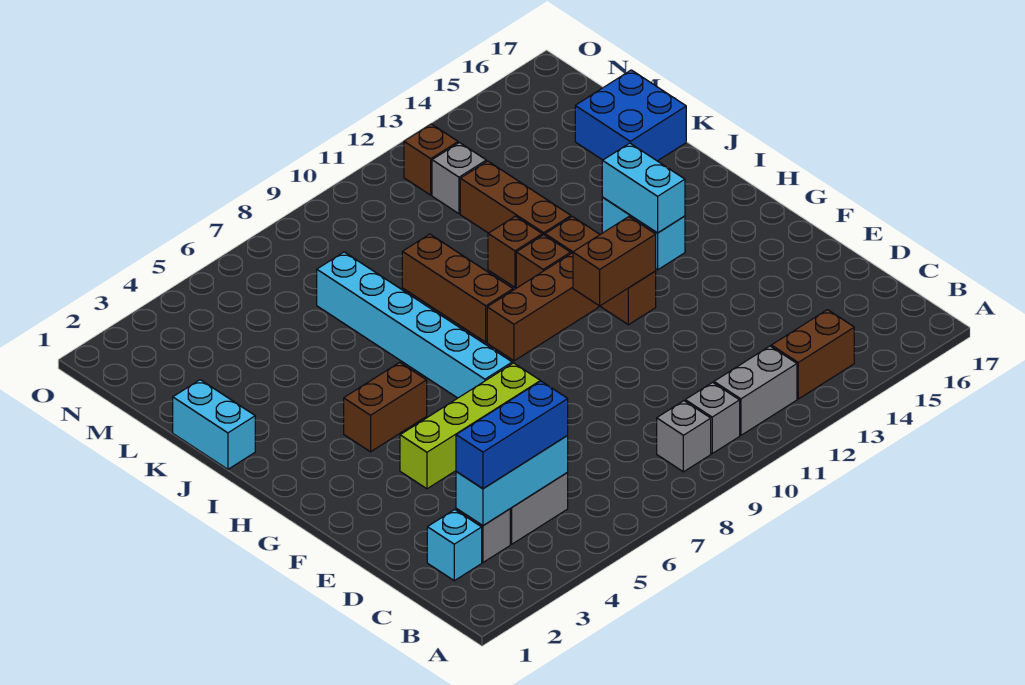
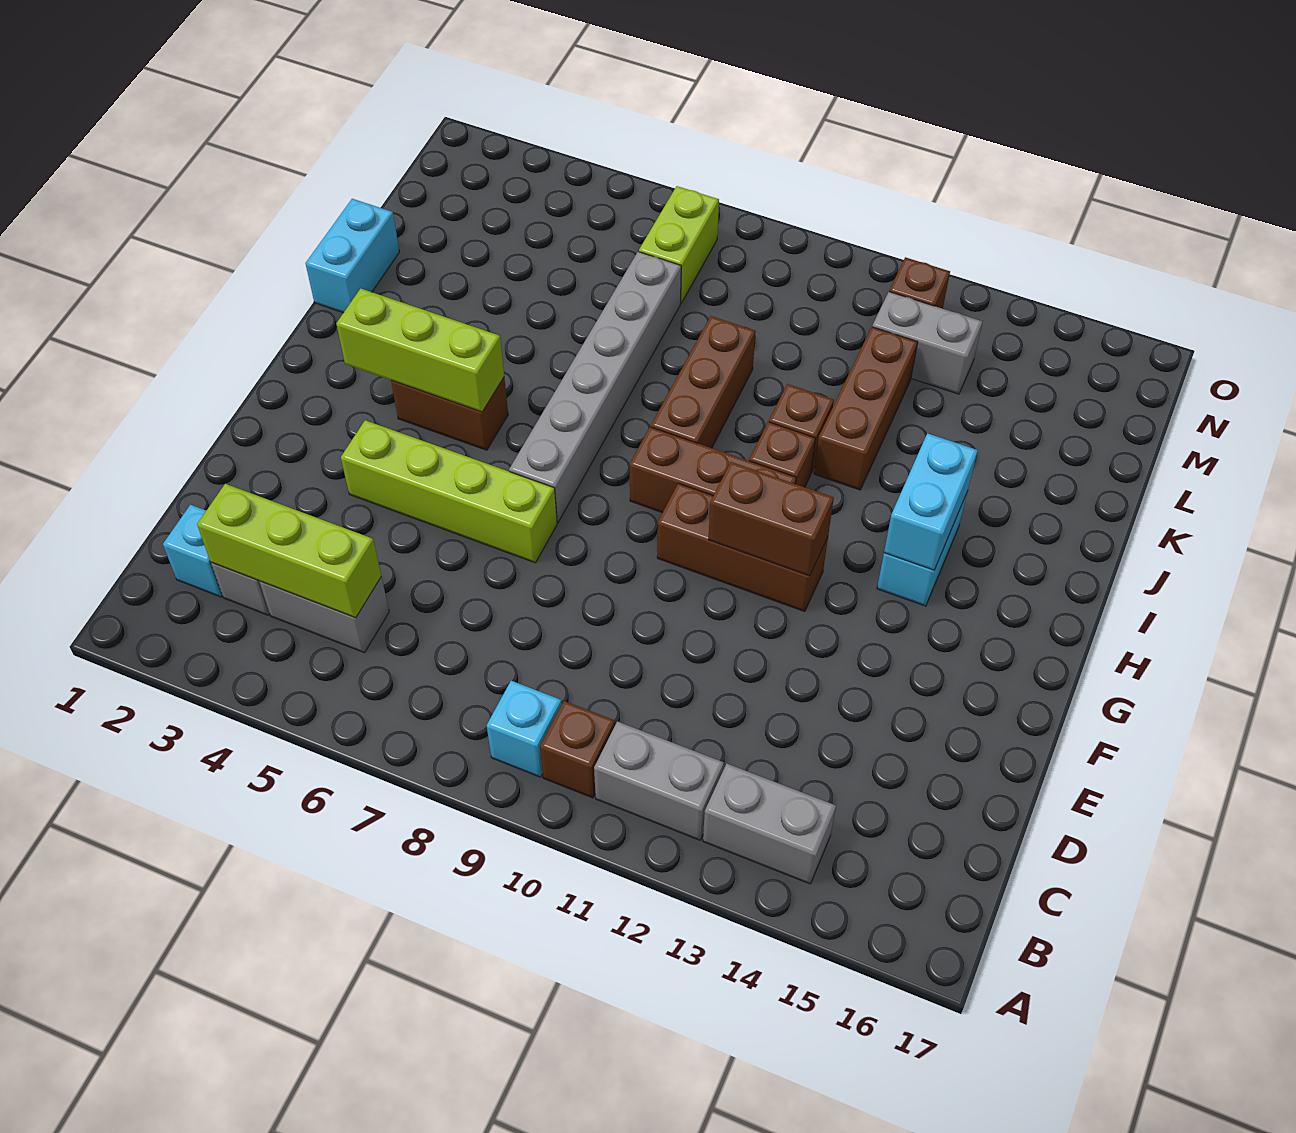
grey 1x1 brick [657,401,711,472] -> cyan 1x1 brick [487,681,562,777]
grey 1x1 brick [685,382,740,453] -> brown 1x1 brick [540,701,615,798]
brown 1x2 brick [771,310,854,399] -> grey 1x2 brick [703,764,836,884]
cyan 1x3 brick [456,436,568,526] -> lime 1x3 brick [197,484,381,618]
blue 1x3 brick [456,381,568,488] -> none
cyan 1x6 brick [317,252,512,398] -> grey 1x6 brick [509,252,681,522]
brown 1x3 brick [545,217,656,325] -> brown 1x3 brick turned to [657,483,828,612]
none -> lime 1x3 brick [336,289,504,412]
blue 2x2 brick [575,70,686,161] -> none
none -> lime 1x2 brick [639,186,719,303]
grey 1x1 brick [432,143,486,214] -> grey 1x2 brick [872,292,983,394]

